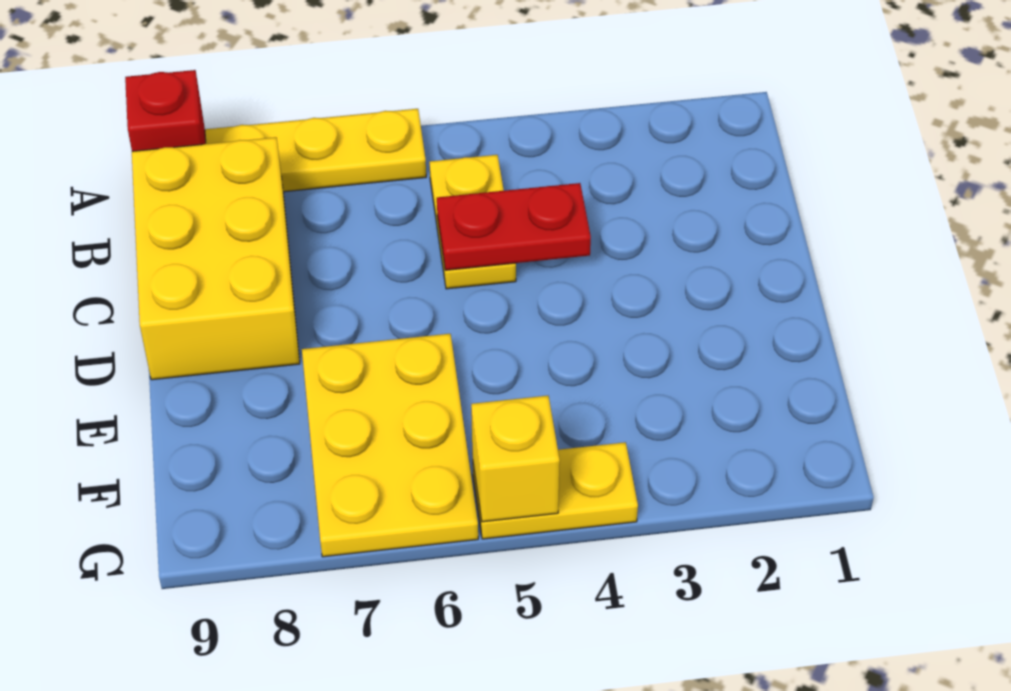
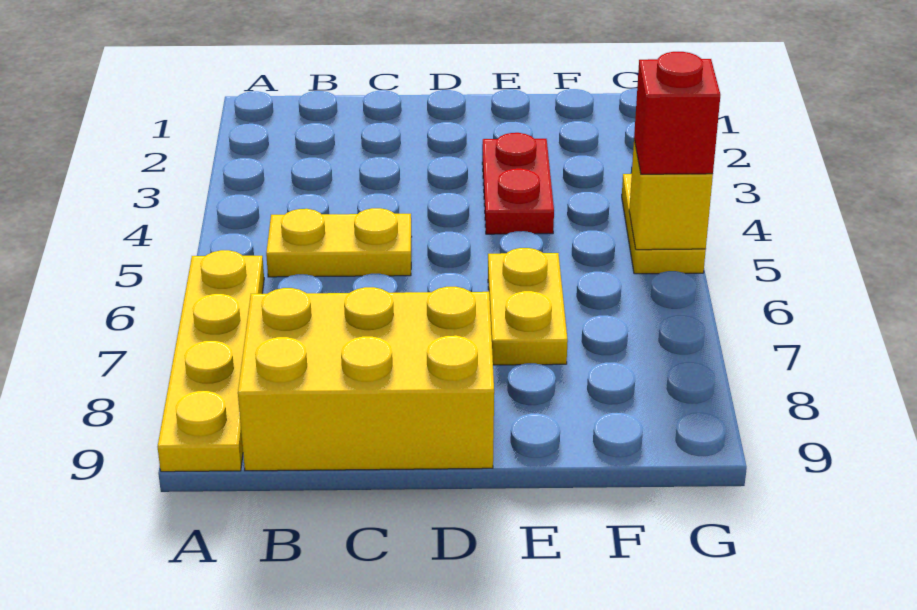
red 1x1 brick [125,70,206,151] -> red 1x1 brick moved to [634,52,720,174]
red 1x2 plate [437,183,591,270] -> red 1x2 plate moved to [482,133,554,234]
yellow 2x3 plate [302,334,478,557] -> yellow 1x2 plate [488,248,568,365]

